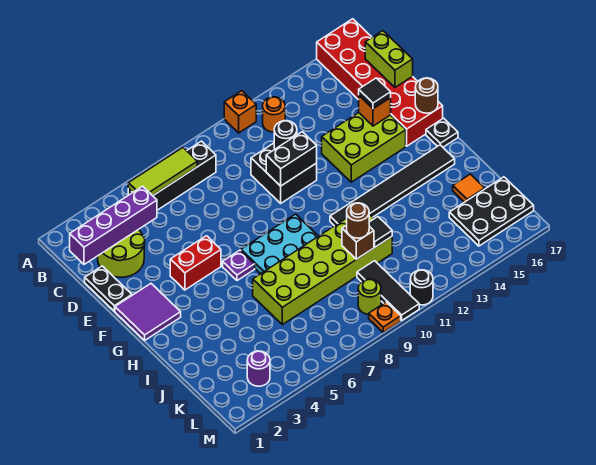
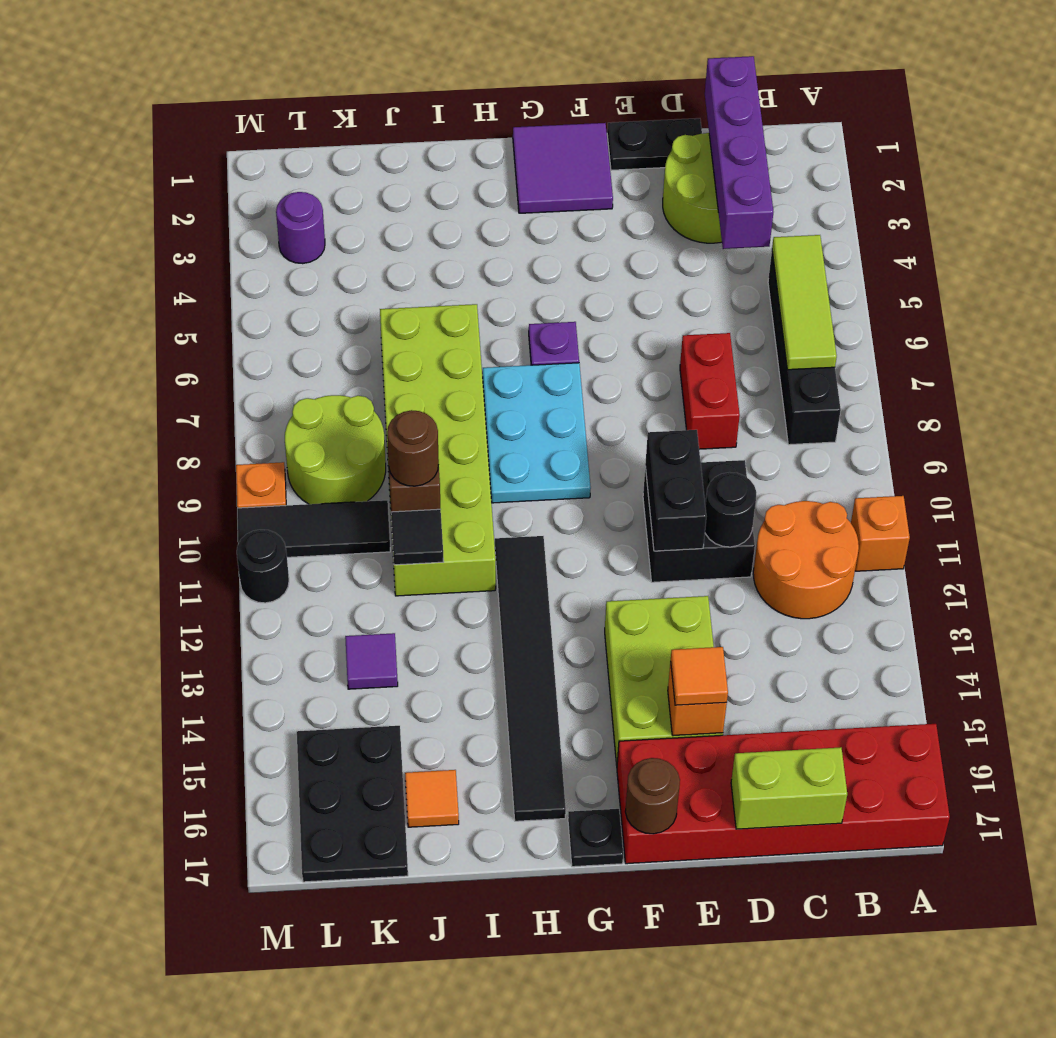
orange 1x1 round brick [263,97,285,132] -> orange 2x2 round brick [753,501,859,619]
black 1x1 tile [359,78,391,109] -> orange 1x1 tile [671,647,728,705]
red 1x2 brick [170,236,221,290] -> red 1x2 brick moved to [680,333,740,449]
none -> purple 1x1 tile [345,633,398,689]
lime 1x1 round brick [358,279,381,314] -> lime 2x2 round brick [285,395,386,504]

